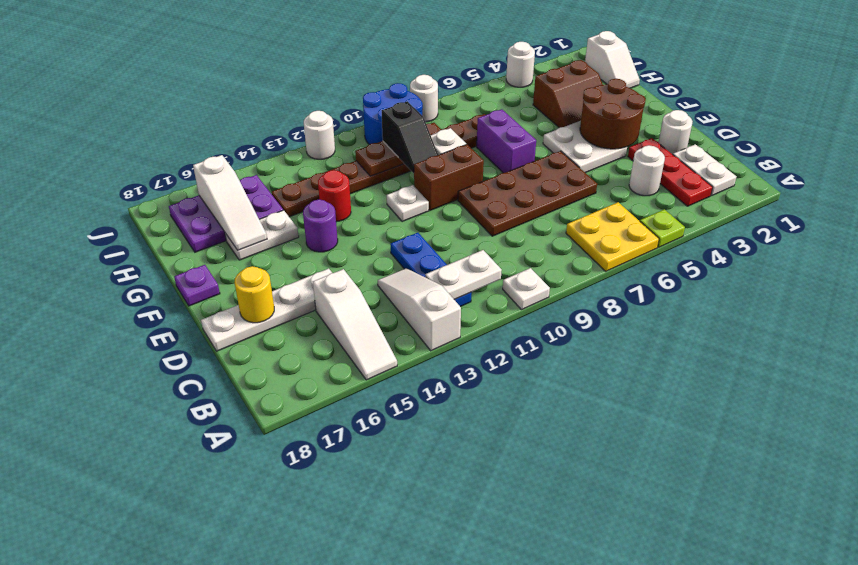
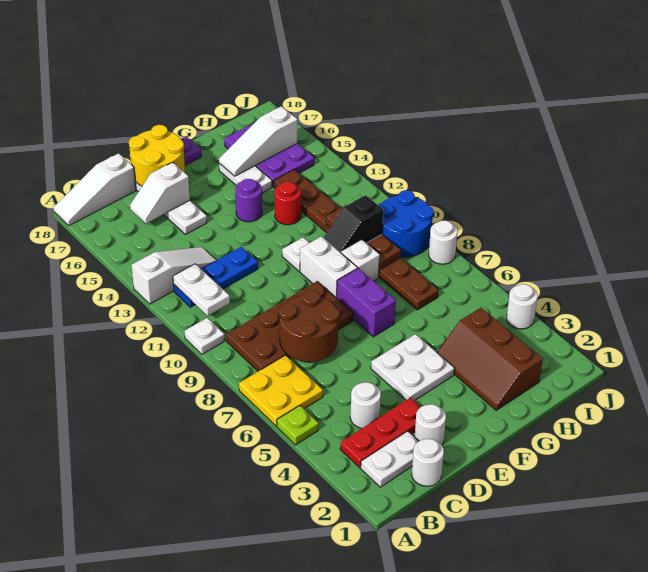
white 1x3 slope [313,269,397,380] -> white 1x3 slope moved to [53,153,136,225]
brown 2x4 plate [458,151,597,236] -> brown 2x4 plate turned to [226,282,353,371]
yellow 1x1 round brick [235,266,274,323] -> yellow 2x2 round brick [129,125,185,186]
brown 2x2 round brick [580,79,646,149] -> brown 2x2 round brick moved to [279,290,339,362]
purple 1x2 brick [477,109,536,173] -> purple 1x2 brick turned to [337,268,396,337]
brown 1x2 brick [414,144,484,210] -> white 1x2 brick [300,236,357,298]
brown 2x2 slope [533,60,603,128] -> brown 2x3 slope [437,308,543,410]
white 1x2 slope [585,31,640,88] -> white 1x2 slope moved to [130,162,190,223]
white 1x1 round brick [304,111,335,159] -> white 1x1 round brick moved to [412,439,444,486]

